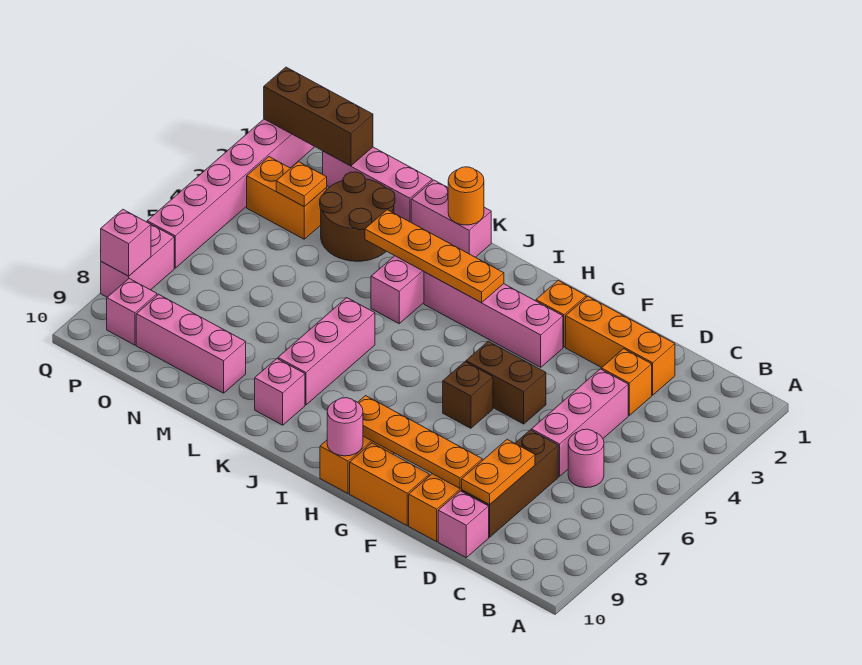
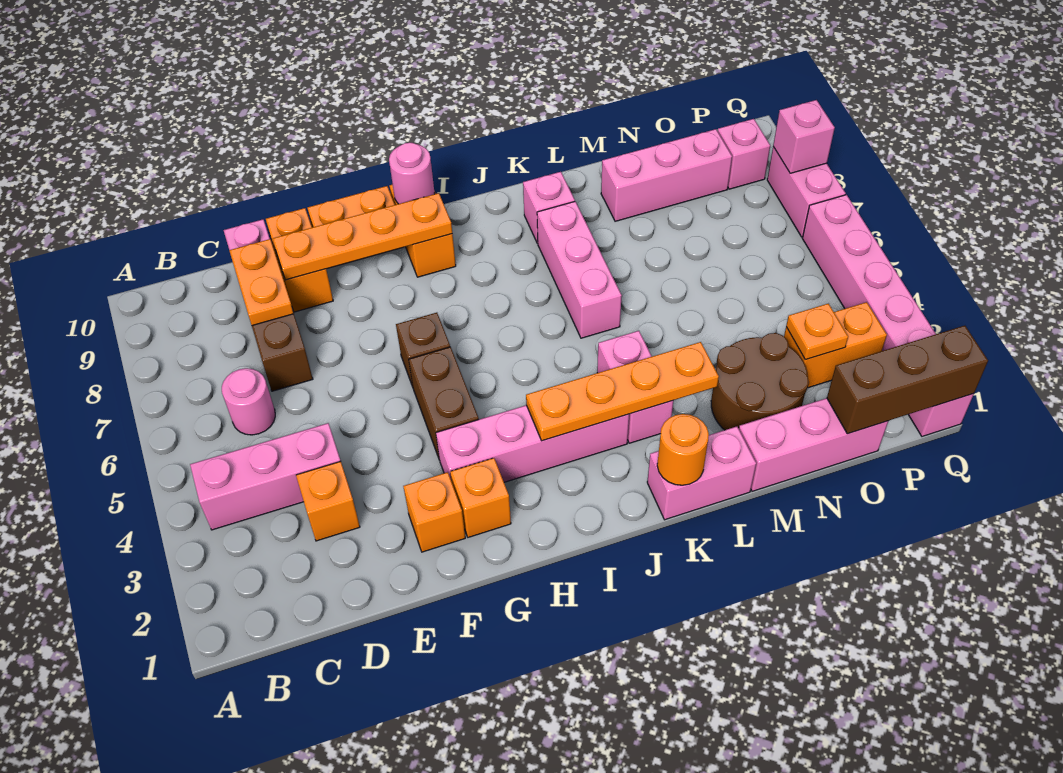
orange 1x3 brick [566,296,675,395] -> orange 1x1 brick [403,472,465,552]
pink 1x3 brick [531,369,628,476] -> pink 1x3 brick turned to [190,423,340,530]
brown 1x2 brick [466,341,546,424] -> brown 1x2 brick turned to [409,347,479,460]

